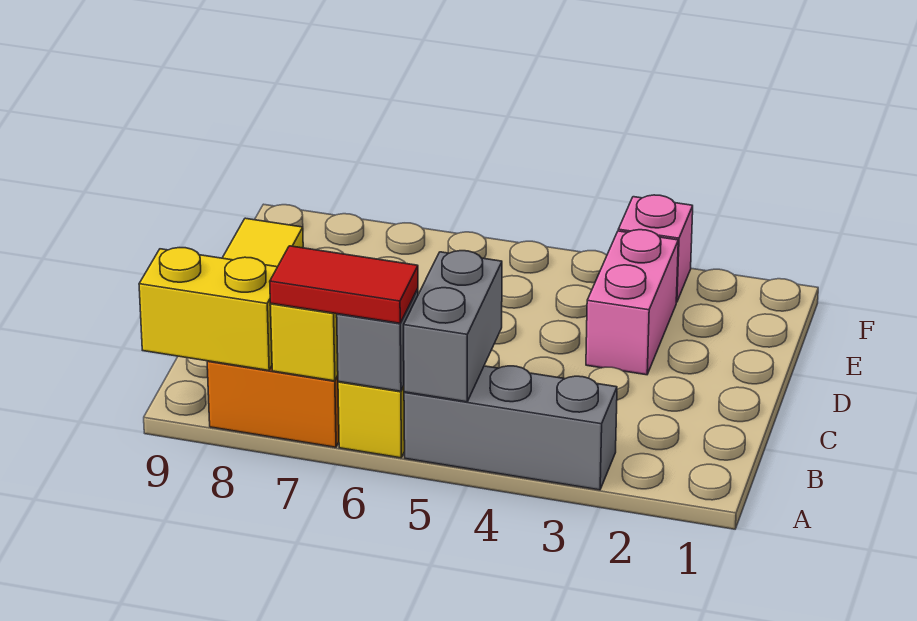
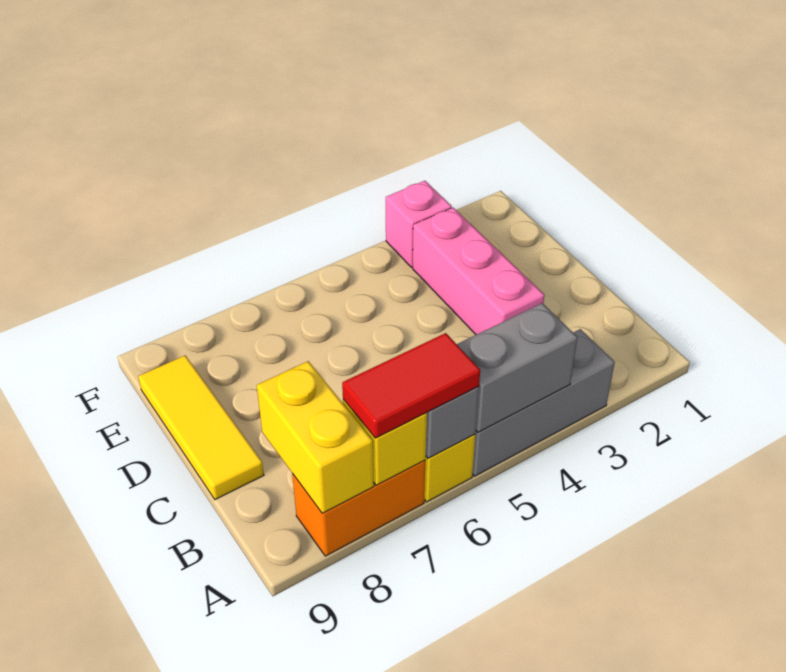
grey 1x2 brick [404,251,502,402] -> grey 1x2 brick turned to [457,303,578,432]
yellow 1x2 brick [139,248,277,370] -> yellow 1x2 brick turned to [257,361,374,513]
pink 1x2 brick [586,230,678,375] -> pink 1x3 brick [413,208,545,335]

